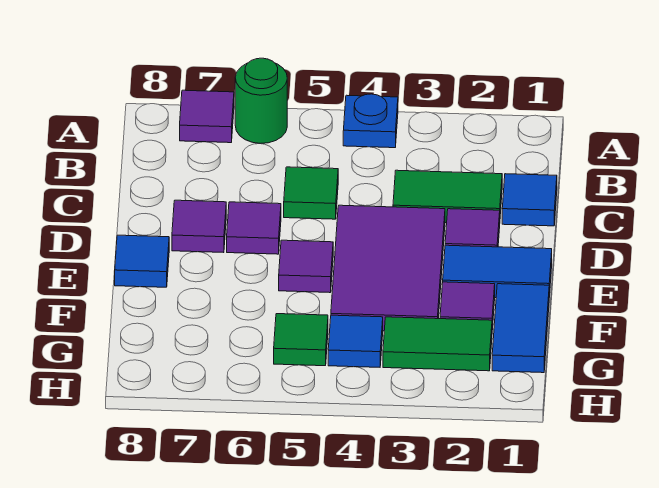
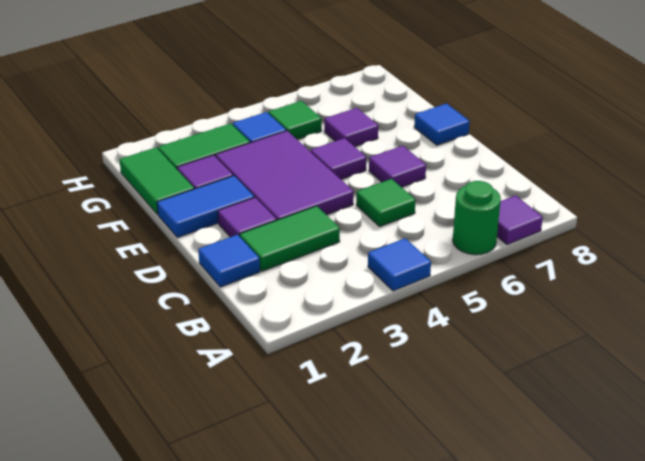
blue 1x1 plate [343,94,398,148] -> blue 1x1 tile [368,238,431,291]
purple 1x1 tile [172,200,226,253] -> purple 1x1 tile moved to [324,108,378,147]
blue 1x2 tile [492,284,549,373] -> green 1x2 tile [119,147,194,215]

